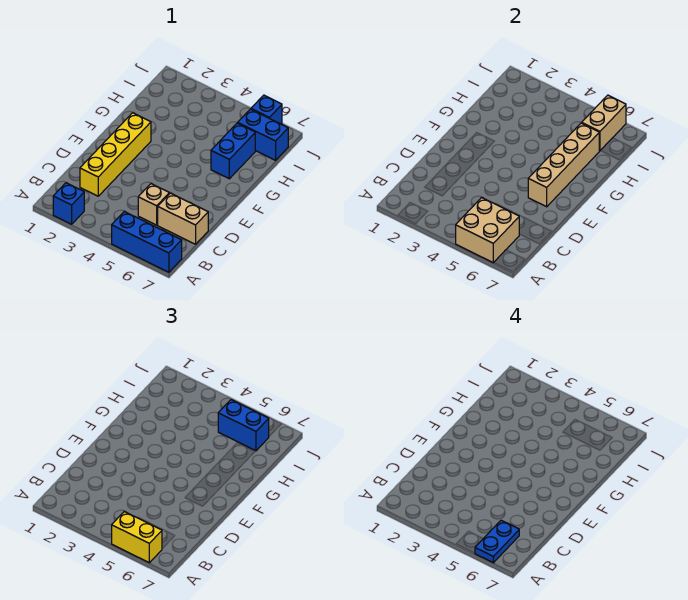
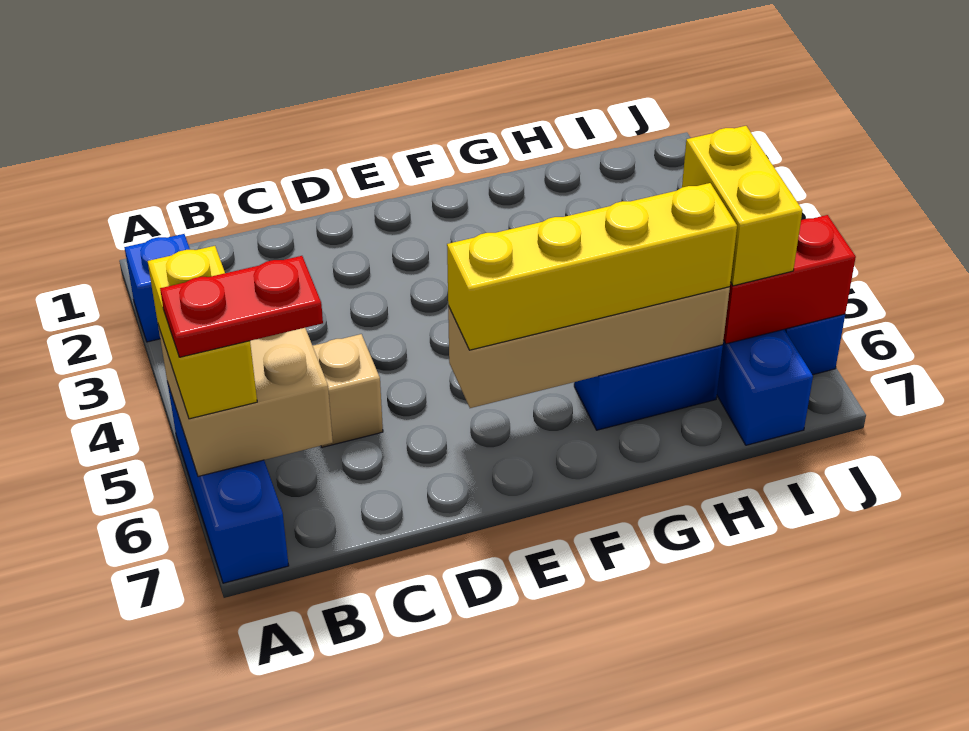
blue 1x2 plate [475,520,519,563] -> red 1x2 plate [160,256,323,357]
yellow 1x4 brick [80,113,151,196] -> yellow 1x4 brick moved to [447,183,737,350]
tan 1x2 brick [158,193,208,244] -> none
blue 1x2 brick [218,400,269,451] -> yellow 1x2 brick [682,126,803,286]
tan 1x2 brick [582,95,626,151] -> red 1x2 brick [723,215,856,344]

